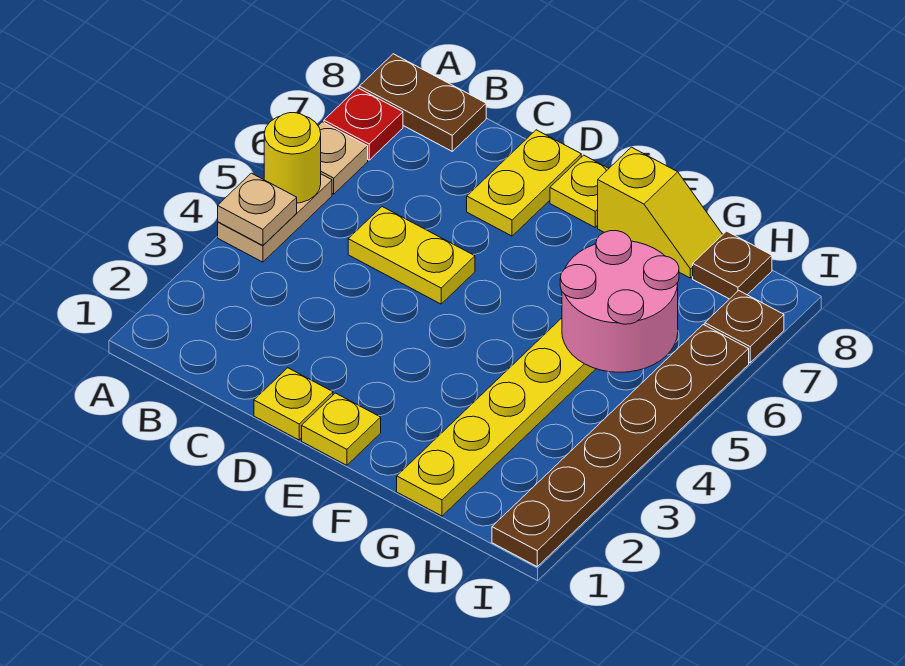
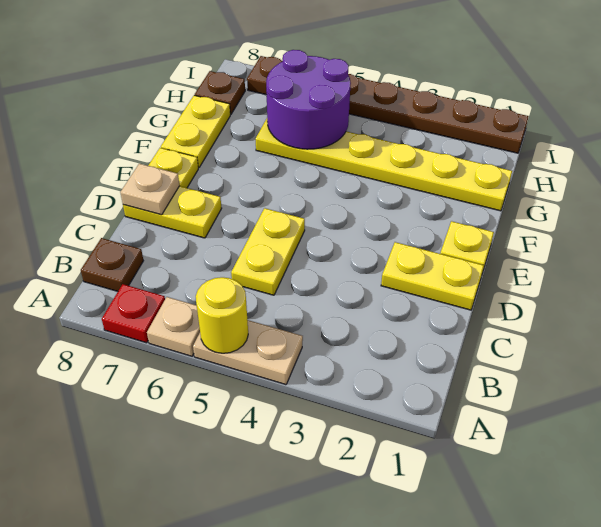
tan 1x1 plate [218,173,297,245] -> tan 1x1 plate moved to [120,164,179,215]
brown 1x2 plate [359,54,486,151] -> brown 1x1 plate [81,238,143,291]
yellow 1x1 plate [254,368,333,440] -> yellow 1x2 plate [381,242,484,310]
yellow 1x2 slope [598,147,723,278] -> yellow 1x2 plate [161,95,230,168]
pink 2x2 round brick [560,231,679,372] -> purple 2x2 round brick [266,50,351,149]

